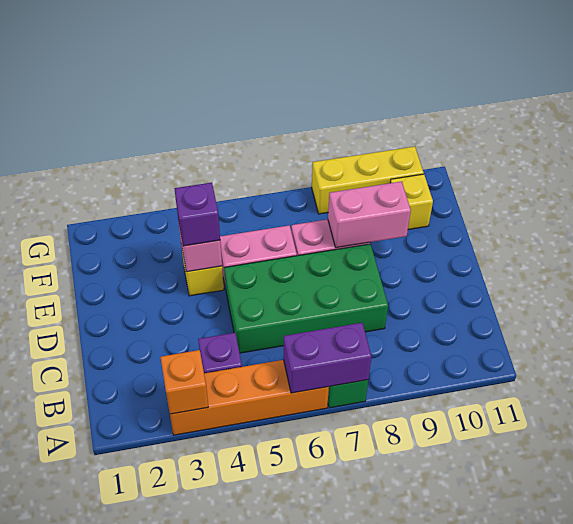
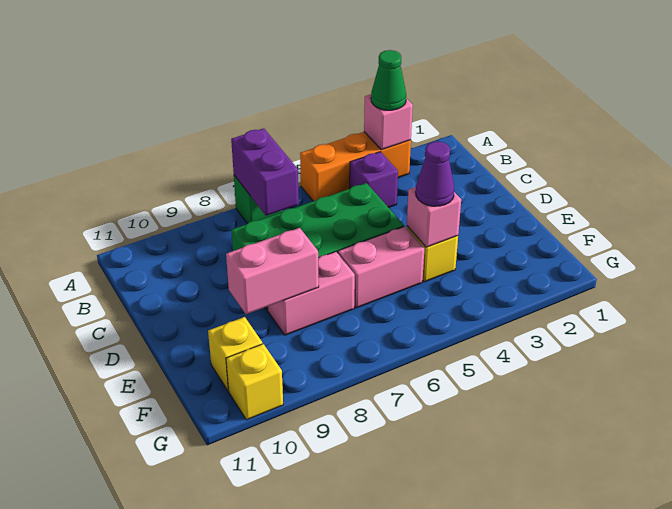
orange 1x4 brick [170,360,329,435] -> orange 1x3 brick [300,132,411,201]
orange 1x1 brick [160,350,208,414] -> pink 1x1 brick [364,94,413,150]
none -> green 1x1 cone [371,50,406,110]
purple 1x2 brick [284,323,371,393] -> purple 1x2 brick turned to [231,128,299,216]
purple 1x1 brick [174,183,220,246] -> purple 1x1 cone [416,142,454,206]
yellow 1x3 brick [312,147,424,214] -> yellow 1x1 brick [226,344,283,420]

